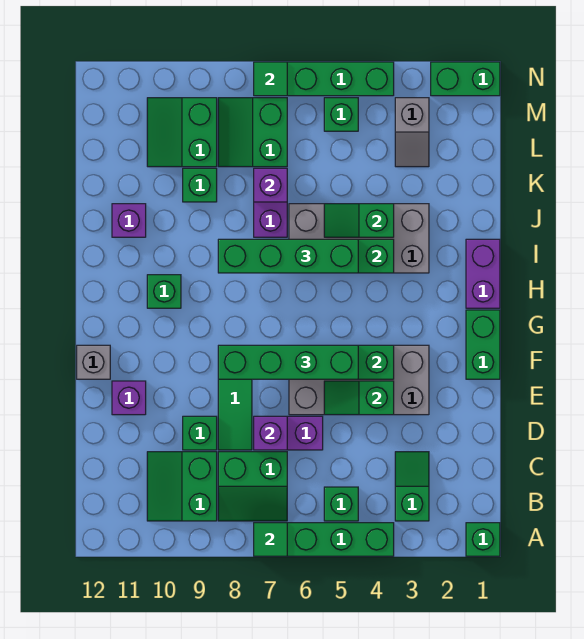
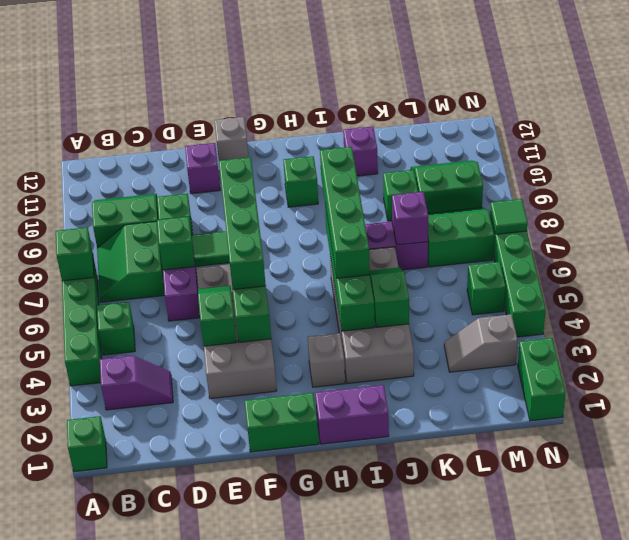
green 1x1 tile [254,523,287,556] -> green 1x1 brick [56,227,94,281]
green 1x2 slope [395,452,429,521] -> purple 1x2 slope [100,356,173,410]
purple 1x1 brick [254,416,287,450] -> green 1x1 brick [157,217,195,270]
none -> grey 1x1 brick [308,333,345,387]

